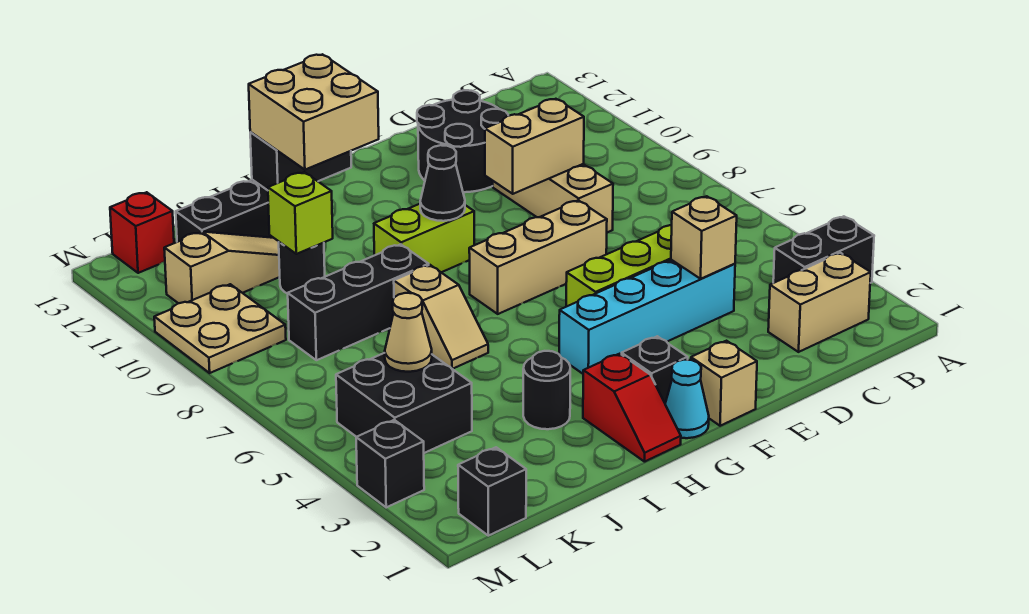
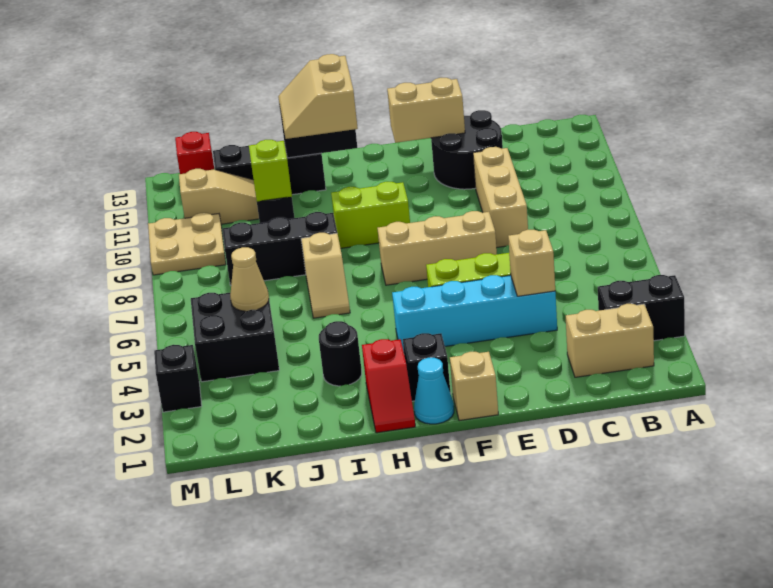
tan 1x2 brick [485,99,584,194] -> tan 1x2 brick moved to [387,78,465,143]
black 1x1 cone [420,145,465,221] -> none
tan 2x2 brick [249,54,379,170] -> tan 2x2 slope [278,54,358,139]
black 1x1 brick [458,447,526,536] -> none

